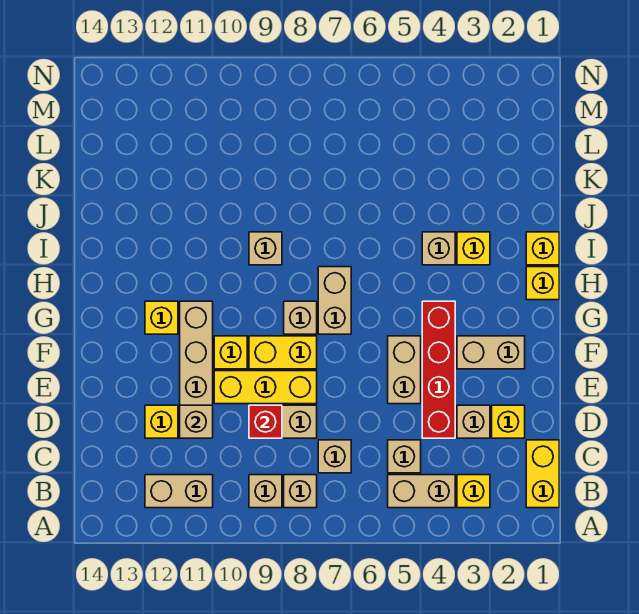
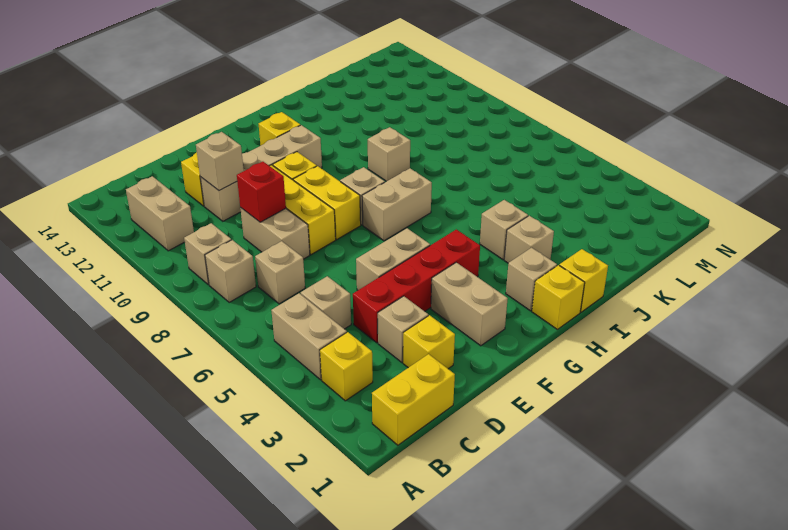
none -> tan 1x1 brick [506,248,557,311]
yellow 1x1 brick [457,232,490,265] -> tan 1x1 brick [504,216,554,263]

